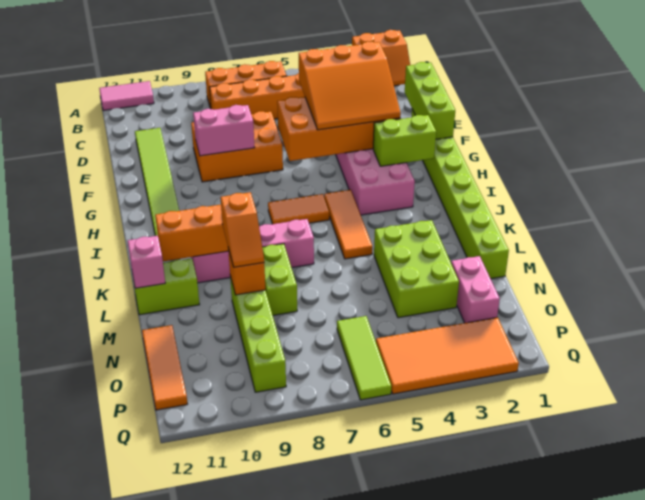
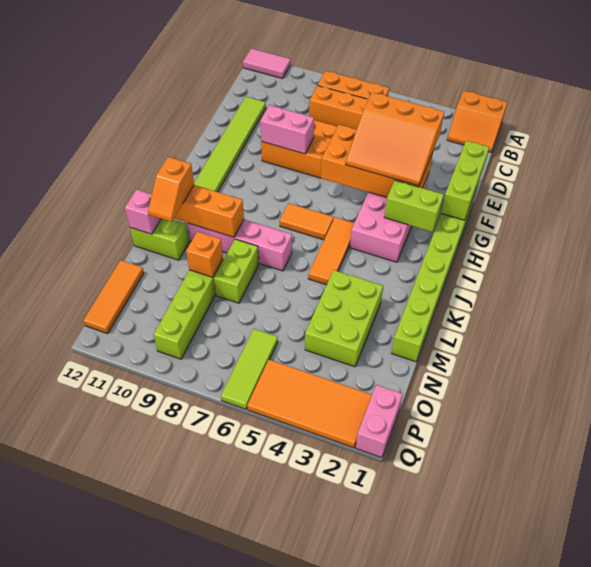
orange 1x2 slope [221,192,264,267] -> orange 1x2 slope moved to [148,157,194,222]
pink 1x2 brick [451,256,500,323] -> pink 1x2 brick moved to [356,385,403,458]

